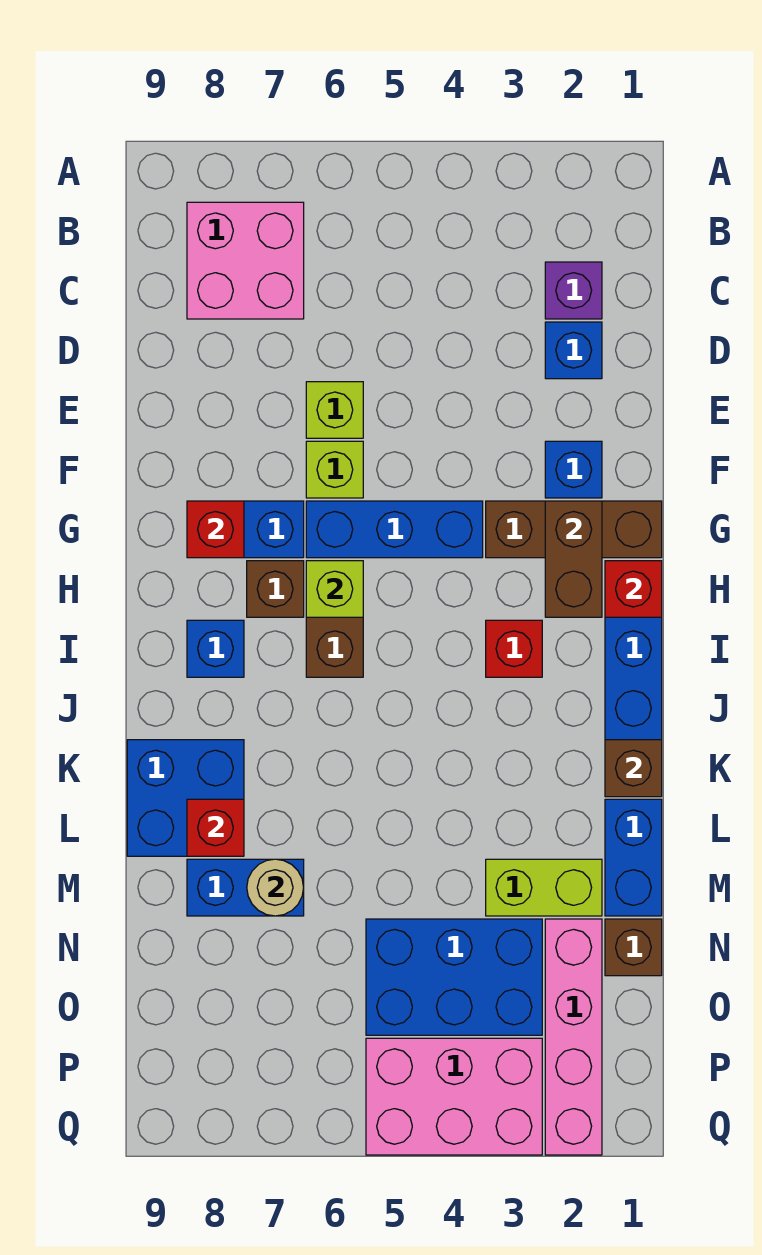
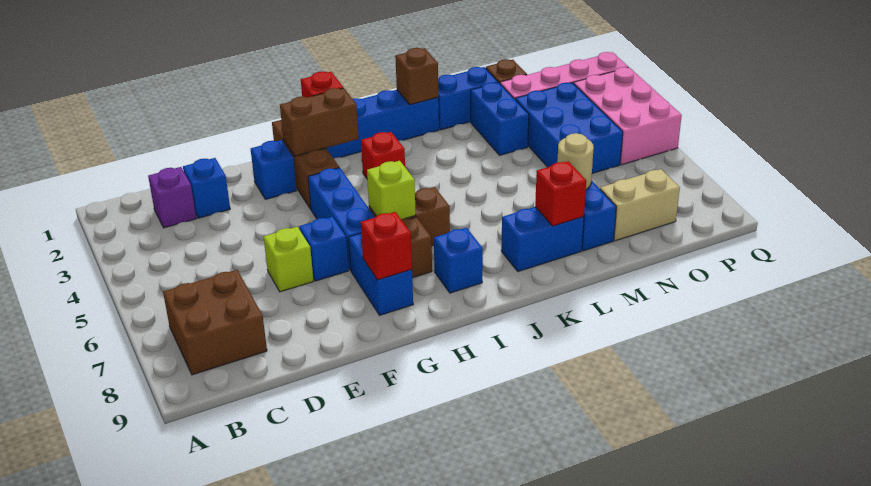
pink 2x2 brick [187,202,304,319] -> brown 2x2 brick [163,270,267,375]
lime 1x1 brick [306,441,363,498] -> blue 1x1 brick [299,217,349,281]
blue 2x2 brick [127,740,244,856] -> blue 1x2 brick [501,207,584,271]
lime 1x2 brick [486,859,602,916] -> blue 1x2 brick [471,82,529,155]
none -> tan 1x2 brick [600,169,680,241]

